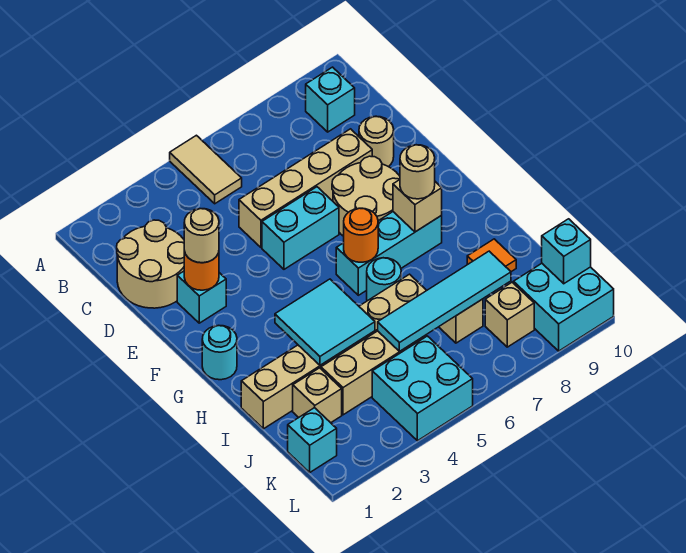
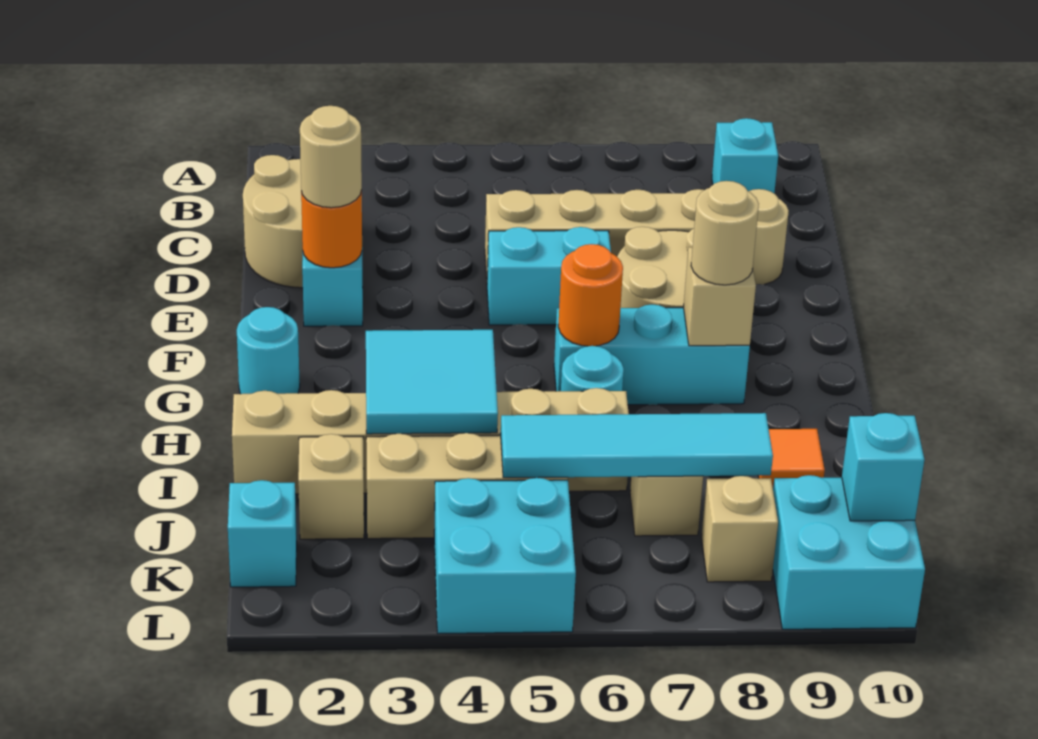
tan 1x2 tile [170,135,242,204] -> none

